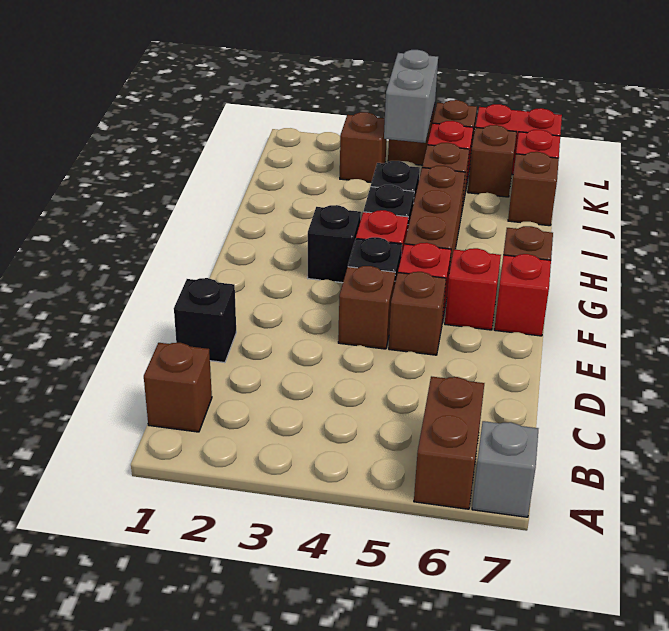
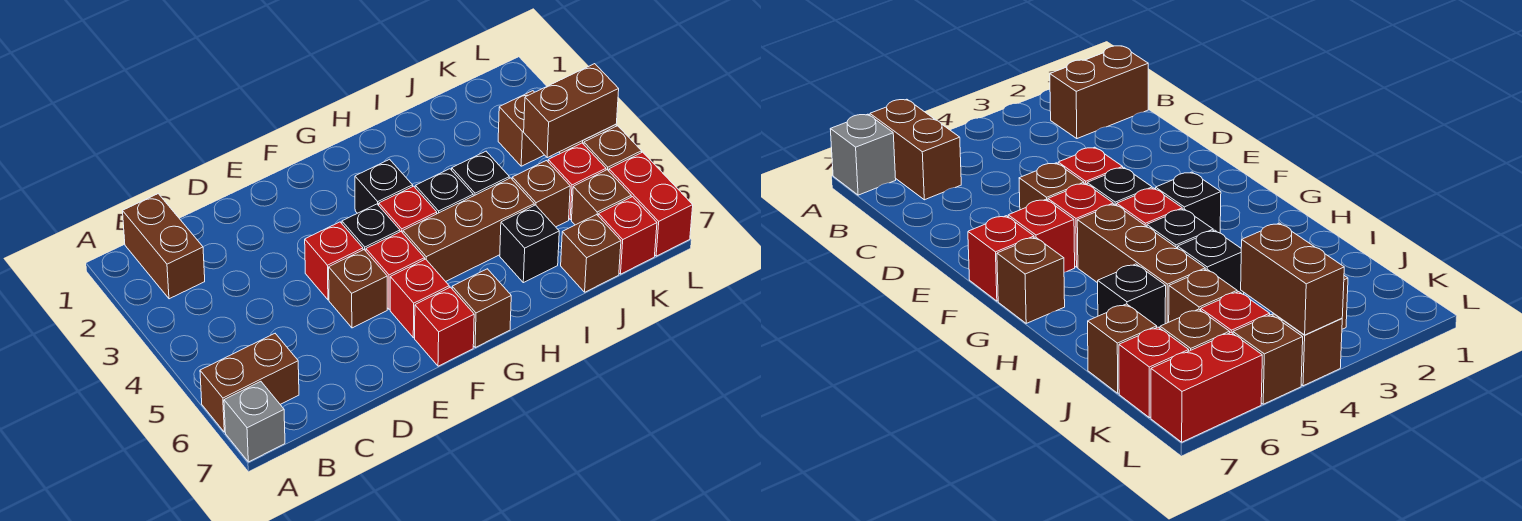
brown 1x1 brick [144,343,212,432] -> brown 1x2 brick [123,194,205,299]
black 1x1 brick [174,278,236,363] -> black 1x1 brick moved to [500,205,559,283]
brown 1x1 brick [338,266,395,349] -> red 1x1 brick [305,222,363,300]
grey 1x2 brick [384,50,438,143] -> brown 1x2 brick [524,64,619,158]

